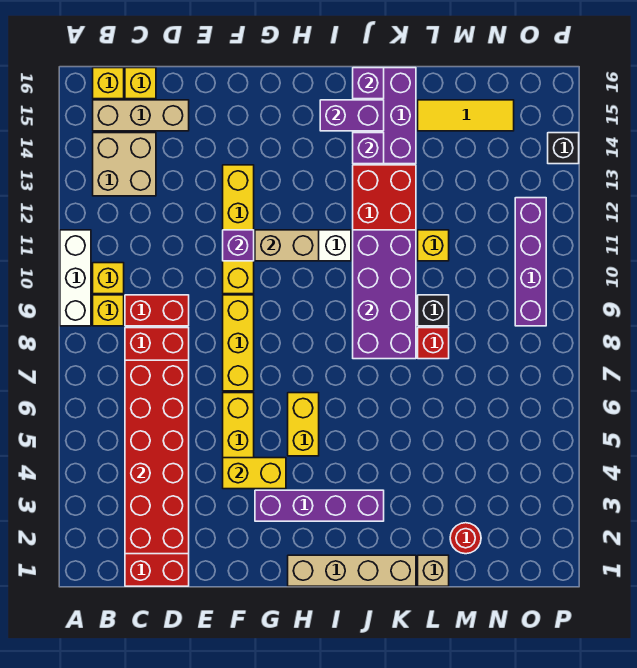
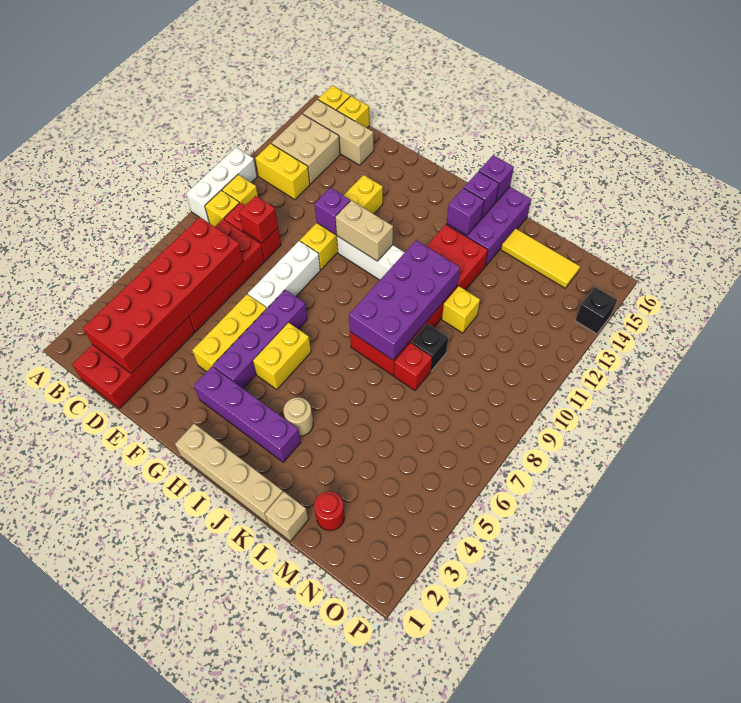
none -> red 1x1 brick [239,196,278,243]
yellow 1x2 brick [223,458,286,489] -> yellow 1x2 brick moved to [255,144,310,200]
yellow 1x3 brick [223,295,254,391] -> white 1x3 brick [248,241,320,308]
purple 1x2 brick [320,100,384,131] -> purple 1x1 brick [464,171,499,218]
none -> tan 1x1 round brick [283,397,313,436]
purple 1x4 brick [515,198,546,326] -> purple 1x4 brick moved to [213,290,307,389]

